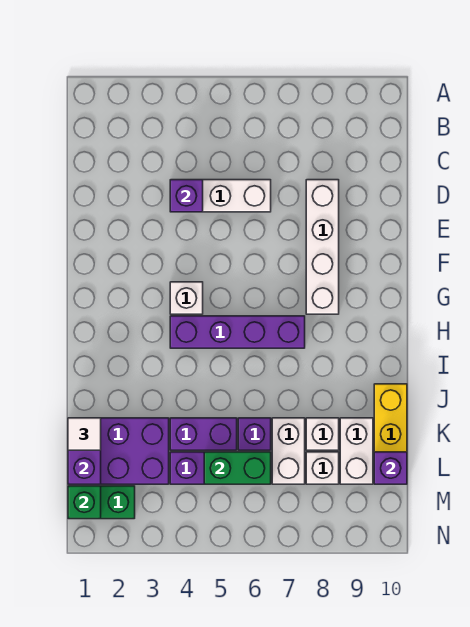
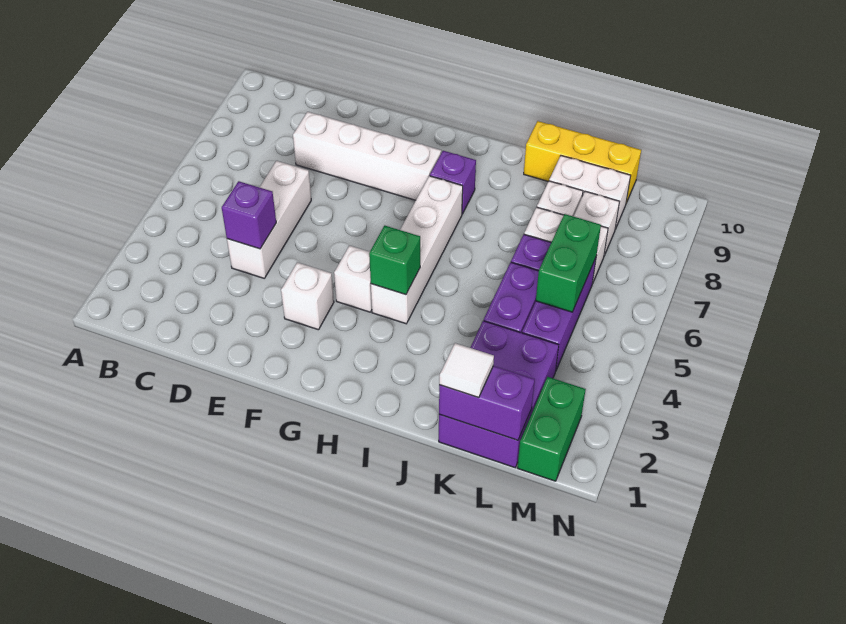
none -> white 1x1 brick [281,262,334,330]
purple 1x4 brick [170,316,305,348] -> white 1x4 brick [371,176,463,324]
purple 1x1 brick [374,452,407,484] -> purple 1x1 brick moved to [430,151,476,214]
green 1x1 brick [68,486,101,519] -> green 1x1 brick moved to [369,226,420,295]

